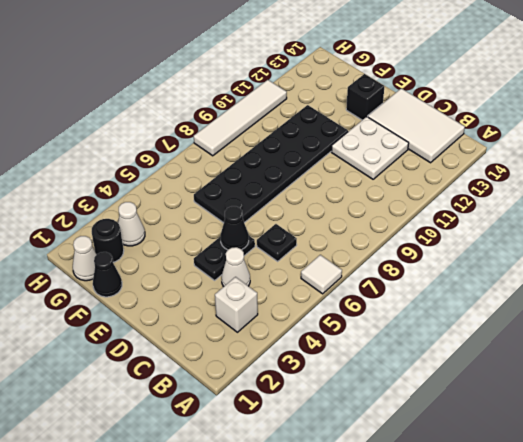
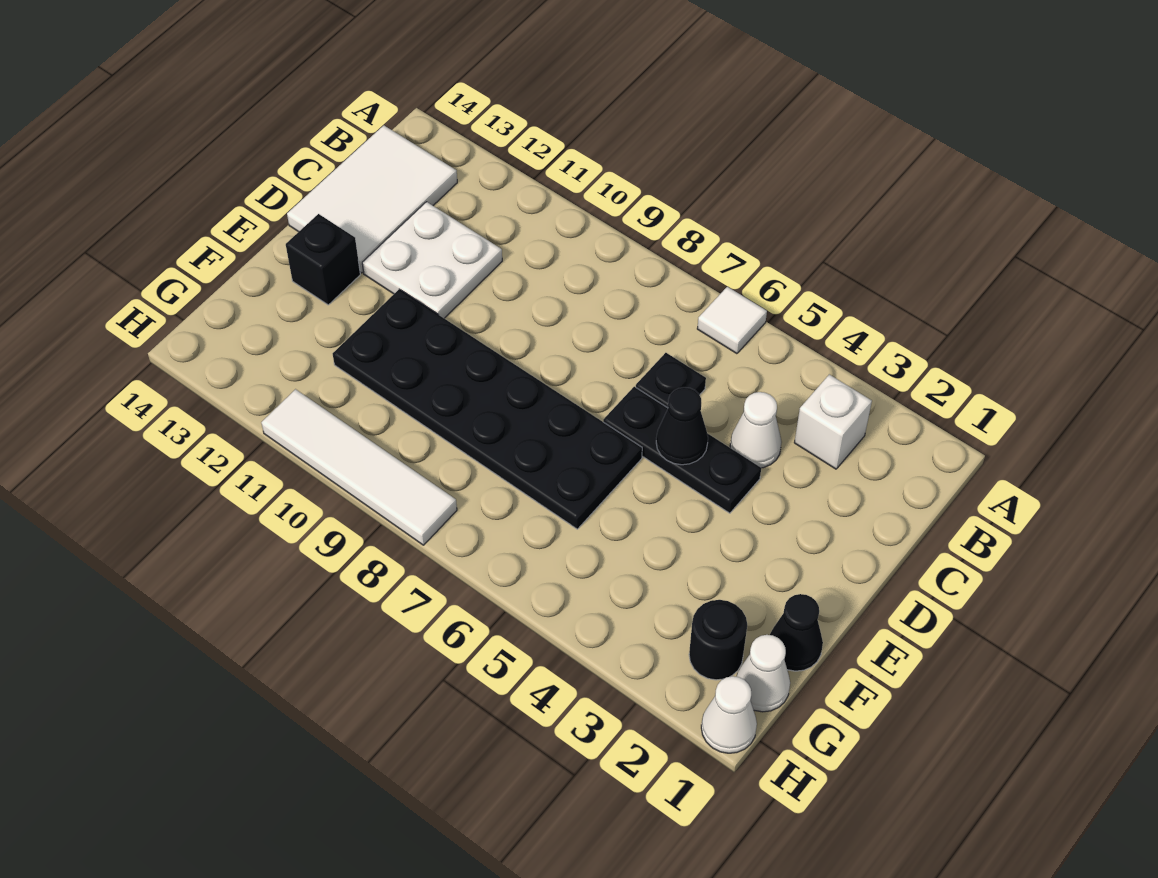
black 1x2 plate [194,236,255,280] -> black 1x3 plate [603,387,761,513]
white 1x1 cone [118,202,145,246] -> white 1x1 cone moved to [701,676,757,753]

